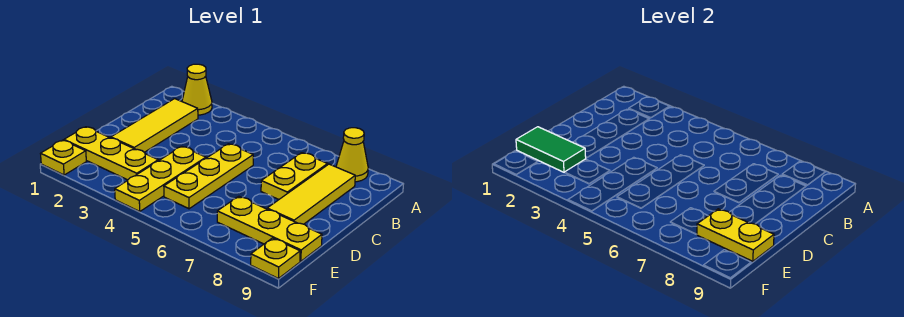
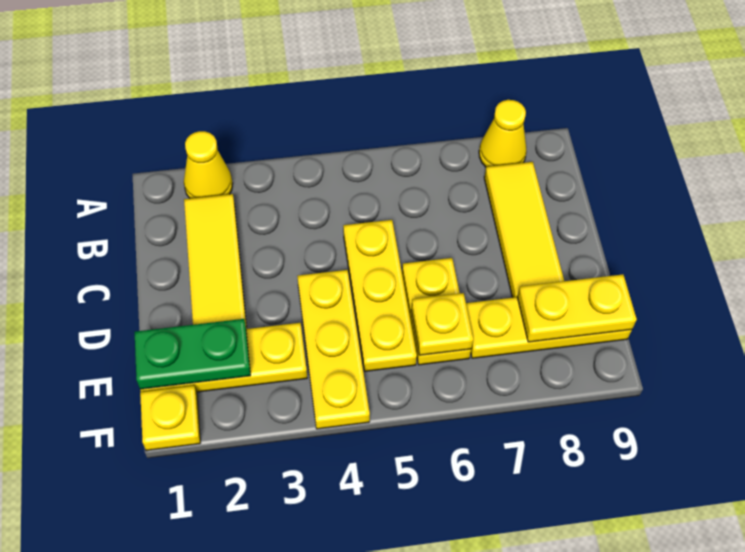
yellow 1x2 plate [261,153,328,199] -> yellow 1x2 plate moved to [402,258,471,365]
green 1x2 tile [516,127,586,172] -> green 1x2 plate [135,319,251,390]
yellow 1x1 plate [251,238,300,279] -> yellow 1x1 plate moved to [411,293,473,355]

